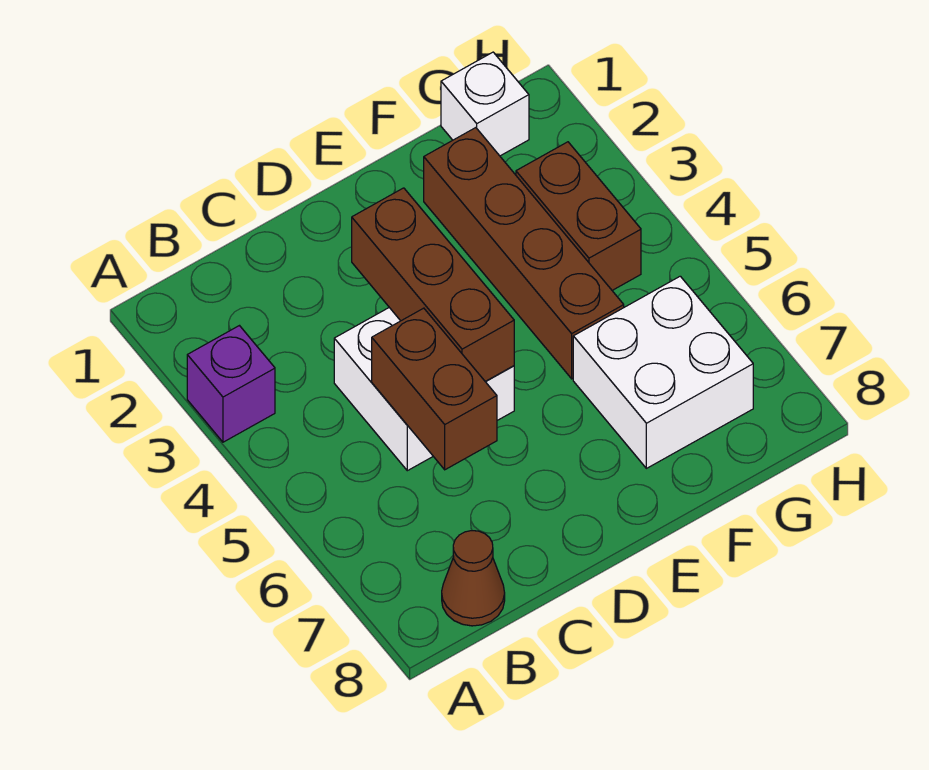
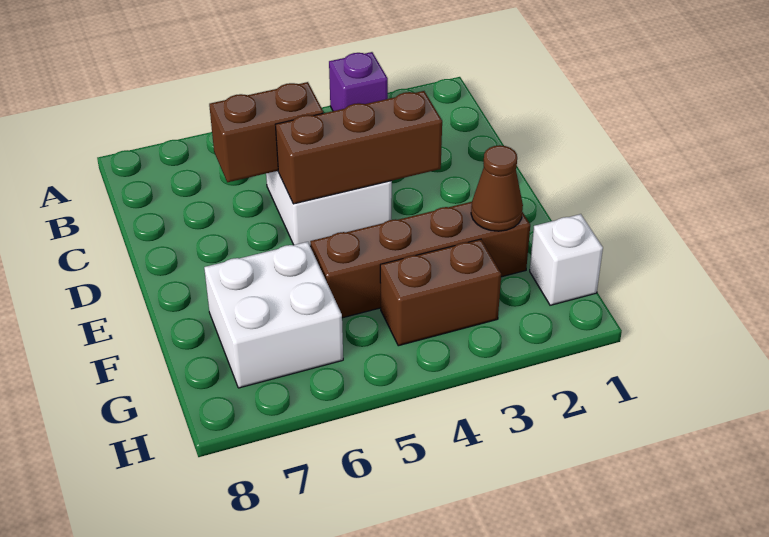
brown 1x1 cone [442,531,505,626] -> brown 1x1 cone moved to [471,145,523,231]

